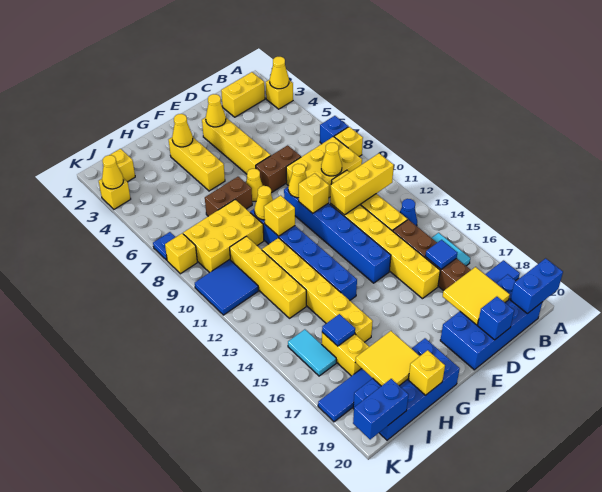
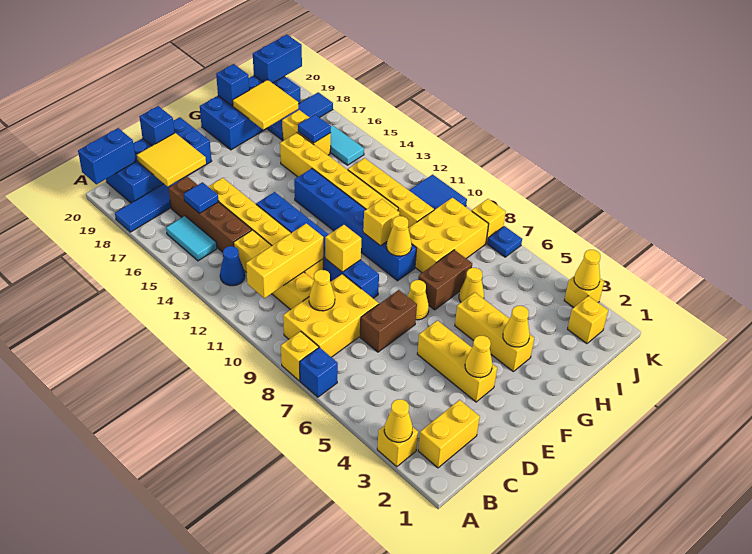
yellow 1x4 brick [202,117,271,174] -> yellow 1x3 brick [417,321,497,402]
yellow 1x1 cone [288,164,307,198] -> yellow 1x1 cone moved to [459,268,484,302]
yellow 1x1 brick [408,350,445,395] -> blue 1x1 brick [216,64,249,106]

